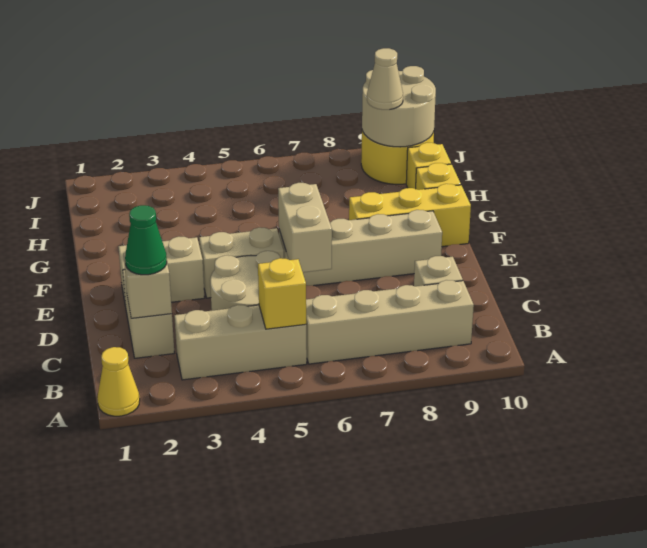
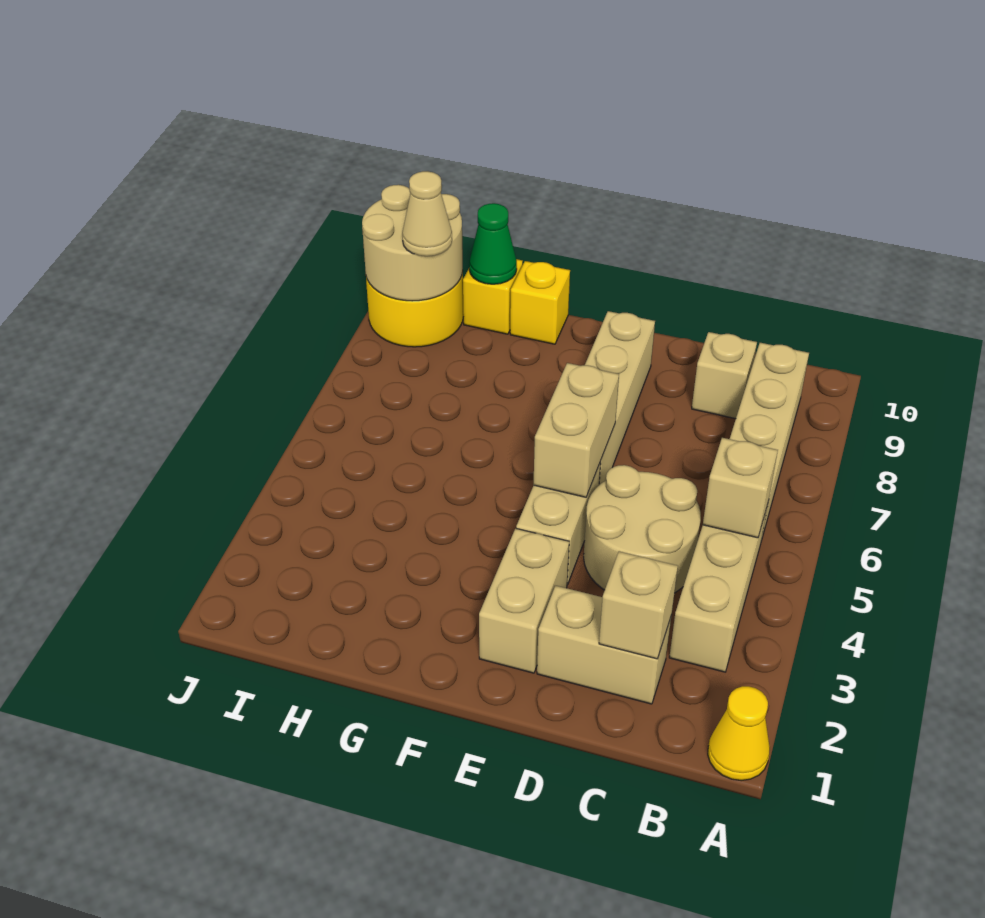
yellow 1x1 brick [258,258,306,329] -> tan 1x1 brick [703,438,778,538]
green 1x1 cone [125,205,167,275] -> green 1x1 cone moved to [469,203,517,284]
tan 1x2 brick [278,183,332,272] -> tan 1x2 brick turned to [533,363,619,497]
yellow 1x3 brick [349,184,471,247] -> none

